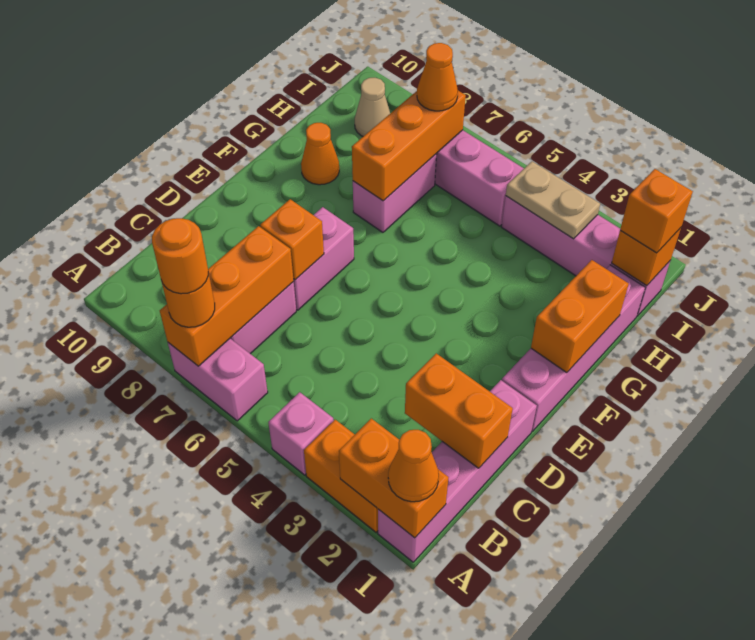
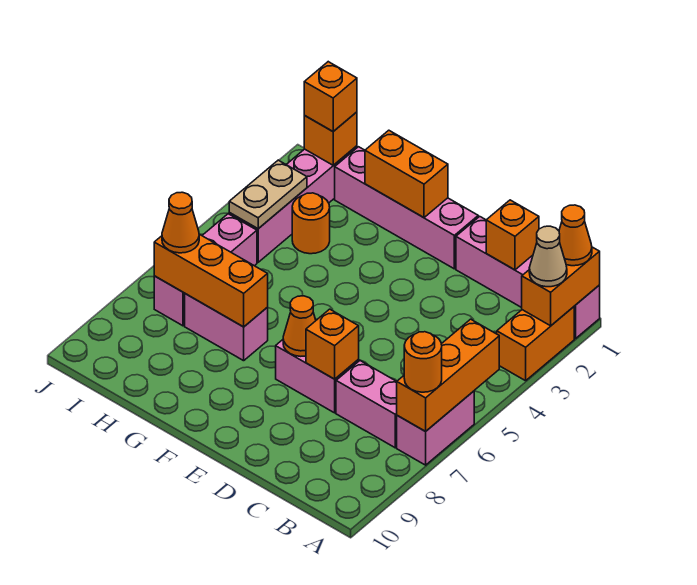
pink 1x1 brick [268,392,334,475] -> none
orange 1x3 brick [160,226,294,366] -> orange 1x3 brick turned to [397,319,499,431]
orange 1x1 round brick [152,218,208,294] -> orange 1x1 round brick moved to [292,193,330,254]
orange 1x2 brick [405,353,513,468] -> orange 1x1 brick [486,200,539,270]
orange 1x1 cone [301,123,339,185] -> orange 1x1 cone moved to [283,296,316,356]
tan 1x1 cone [355,78,390,136] -> tan 1x1 cone moved to [529,226,567,287]

